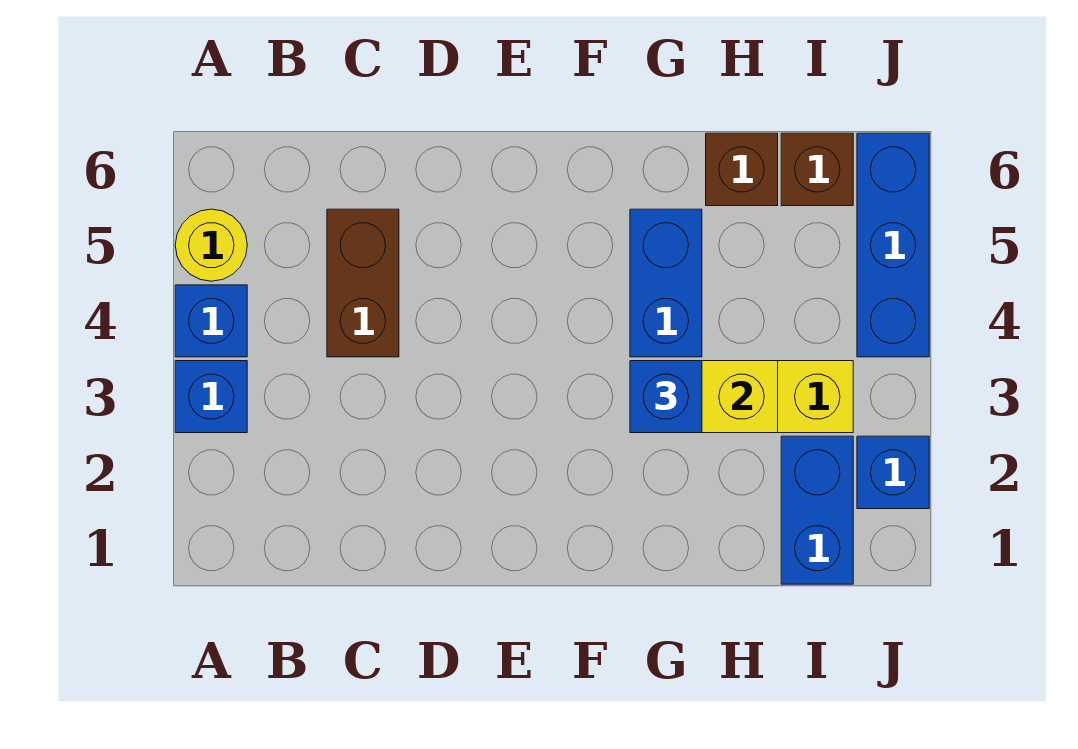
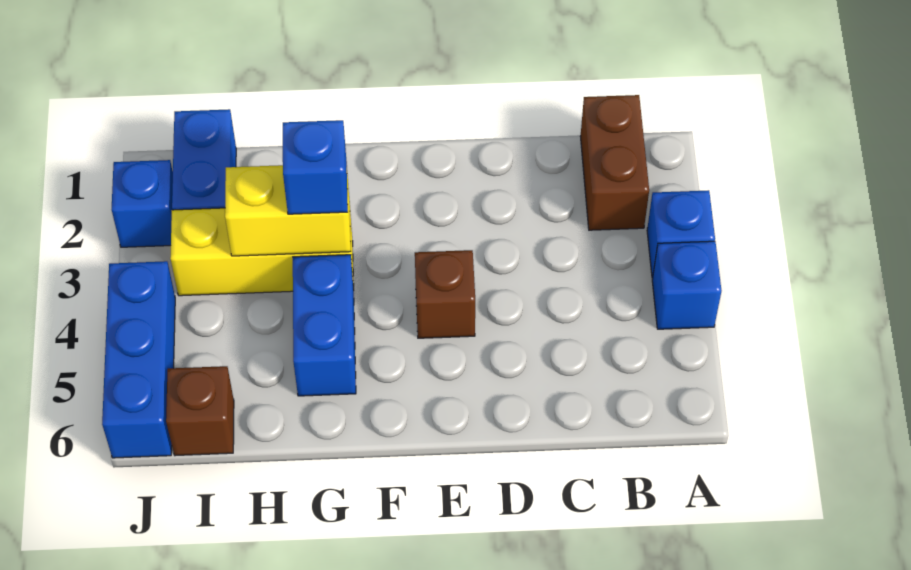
yellow 1x1 round brick [175,209,247,281] -> none
brown 1x2 brick [327,209,399,357] -> brown 1x2 brick moved to [581,95,649,230]
brown 1x1 brick [706,133,778,206] -> brown 1x1 brick moved to [415,250,475,338]

